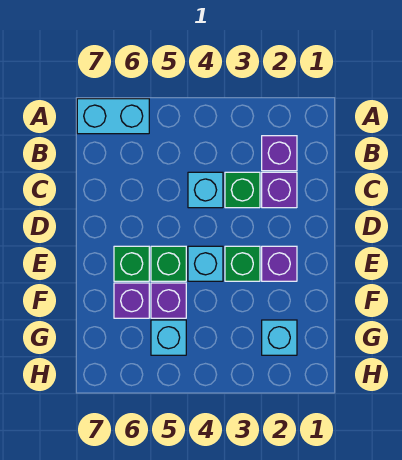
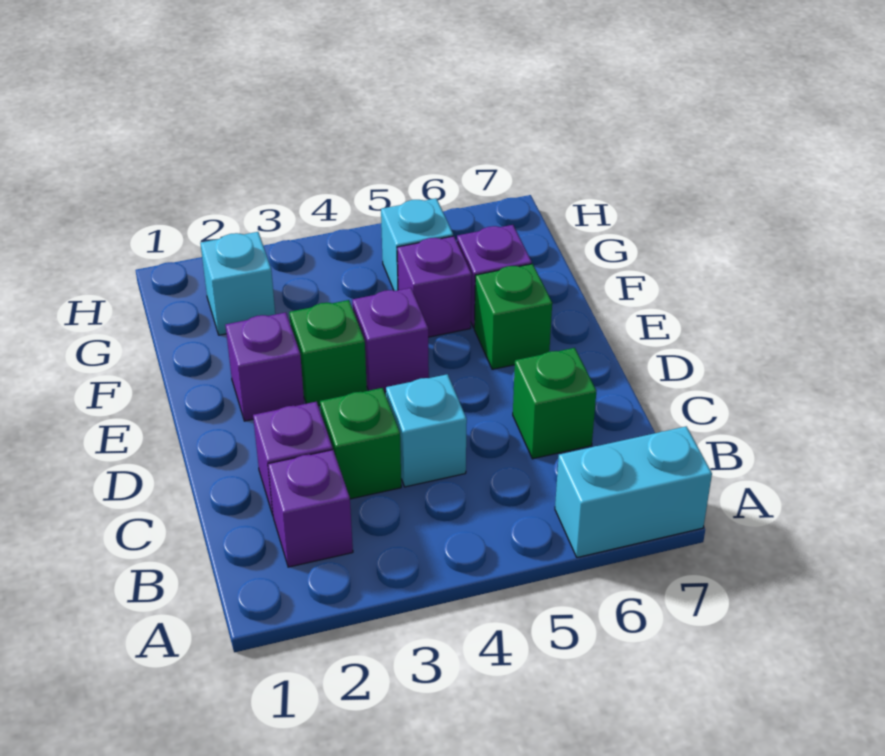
cyan 1x1 brick [188,246,223,281] -> purple 1x1 brick [352,288,429,392]
green 1x1 brick [151,246,186,281] -> green 1x1 brick moved to [513,348,596,459]

